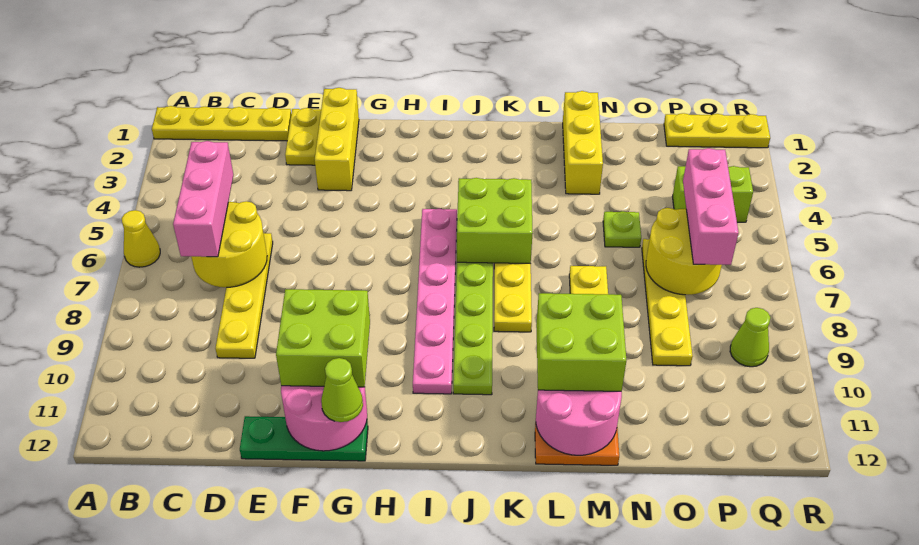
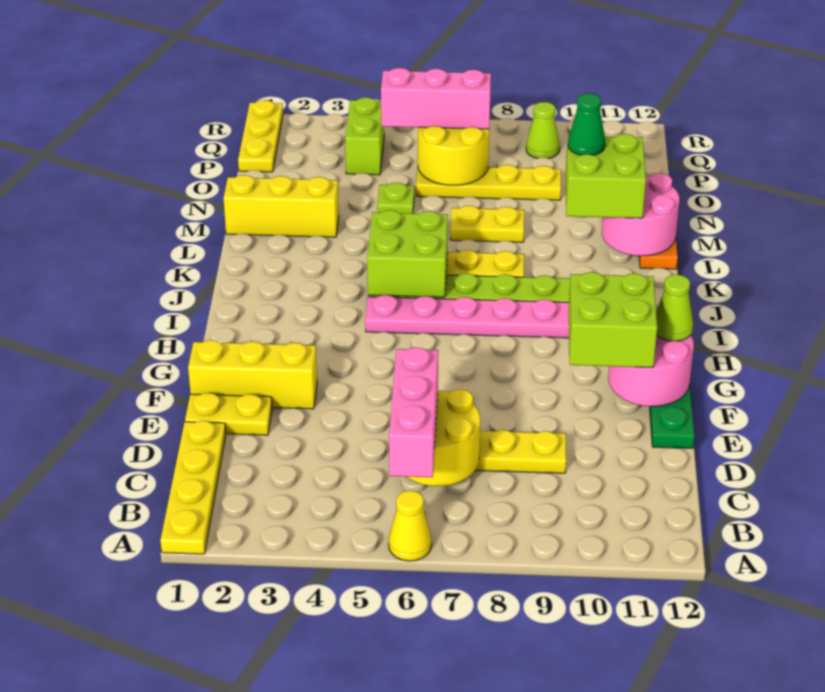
pink 1x3 brick [173,141,233,257] -> pink 1x3 brick turned to [389,347,438,477]
none -> green 1x1 cone [568,93,605,155]

